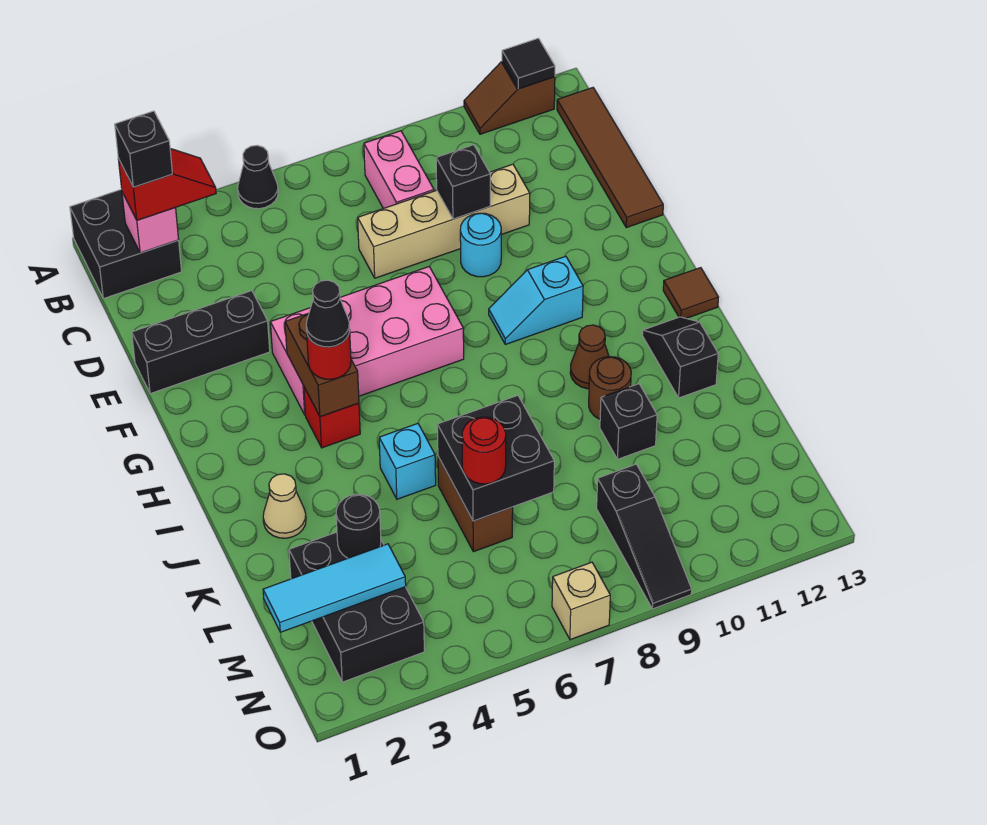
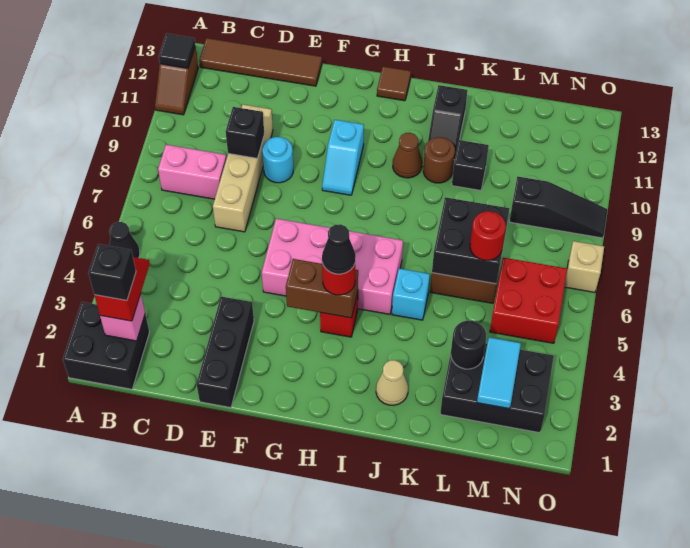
pink 2x4 brick [270,267,464,415] -> pink 2x4 brick turned to [262,219,403,314]
black 1x2 slope [642,317,718,398] -> black 1x2 slope turned to [428,85,467,160]
cyan 1x3 tile [263,544,406,632] -> cyan 1x2 tile [477,337,521,409]
none -> red 2x2 brick [490,258,567,343]

